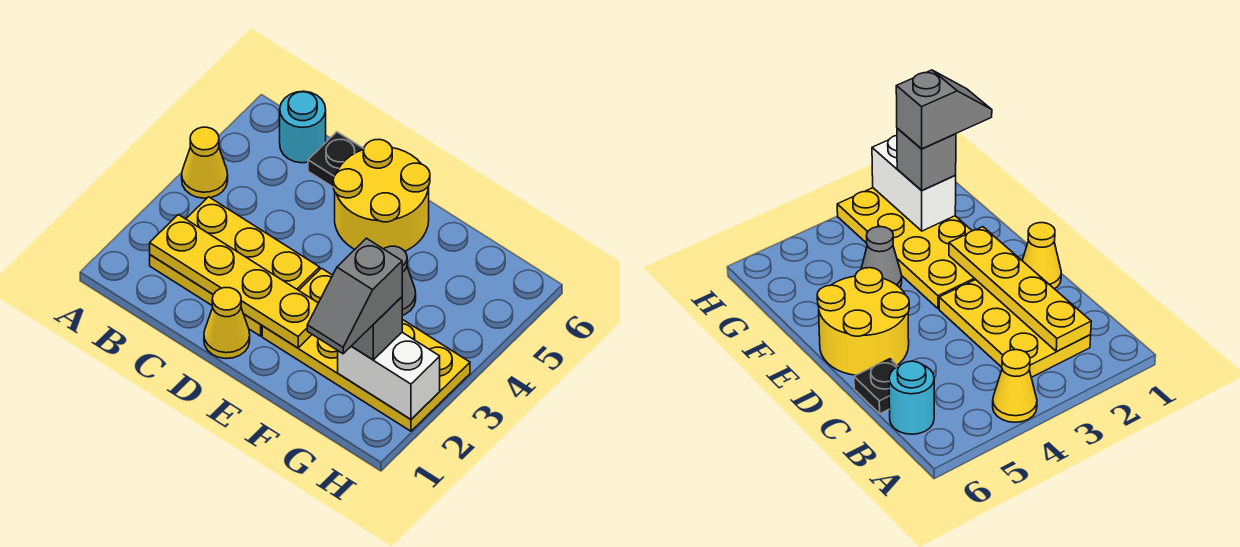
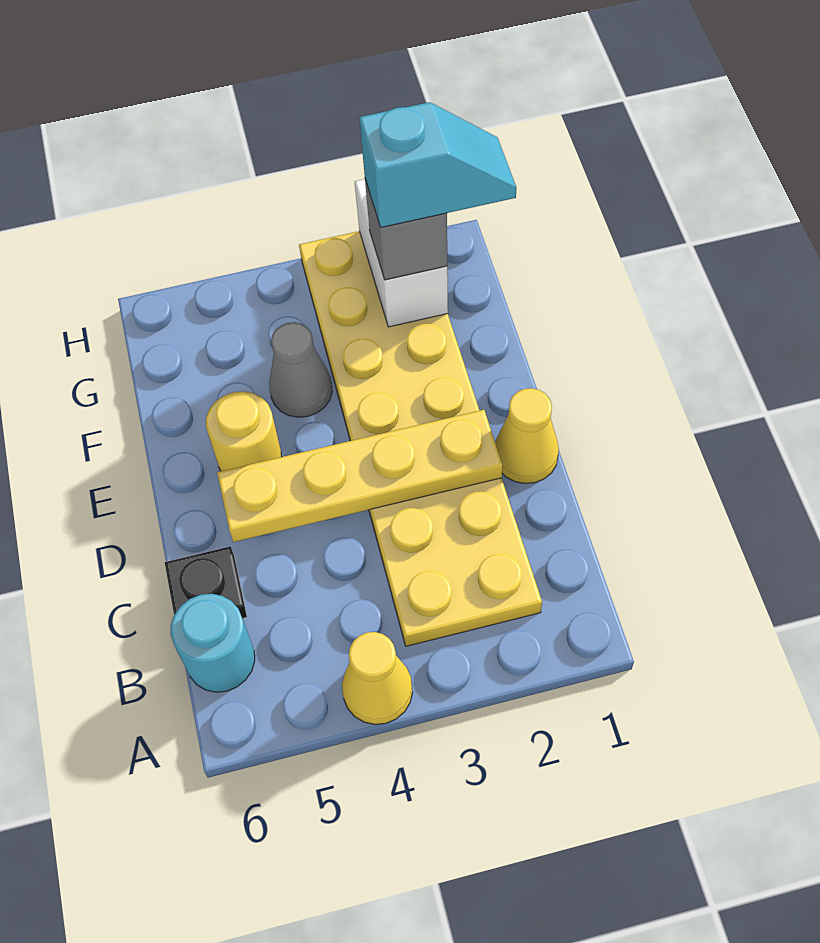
yellow 1x4 plate [150,215,318,348] -> yellow 1x4 plate turned to [217,410,503,542]
yellow 2x2 round brick [333,139,430,251] -> yellow 1x1 round brick [206,391,282,471]
grey 1x2 slope [307,238,402,354] -> cyan 1x2 slope [359,102,517,228]

